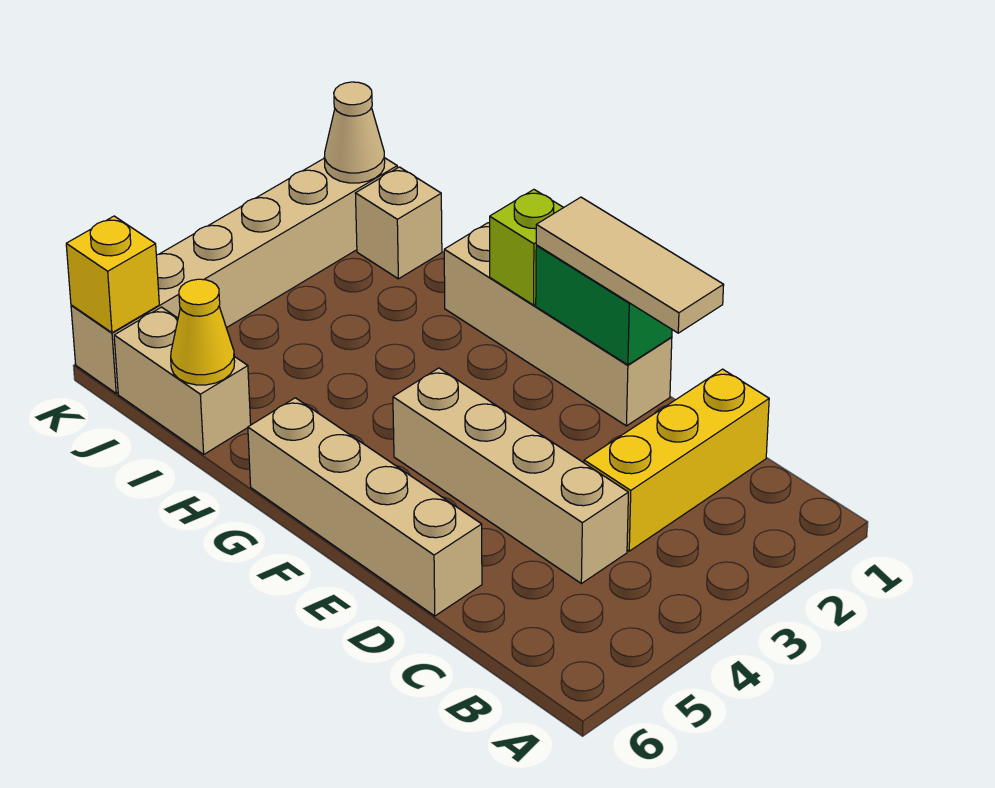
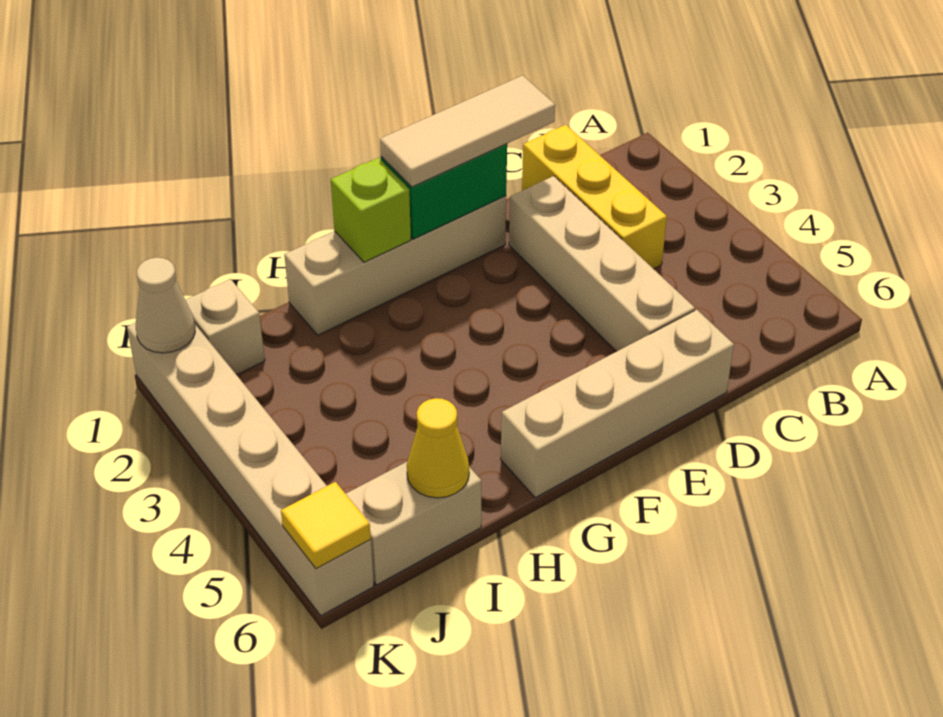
tan 1x4 brick [393,368,628,584] -> tan 1x4 brick turned to [509,176,695,352]
yellow 1x1 brick [66,216,159,333] -> yellow 1x1 tile [281,482,371,569]

